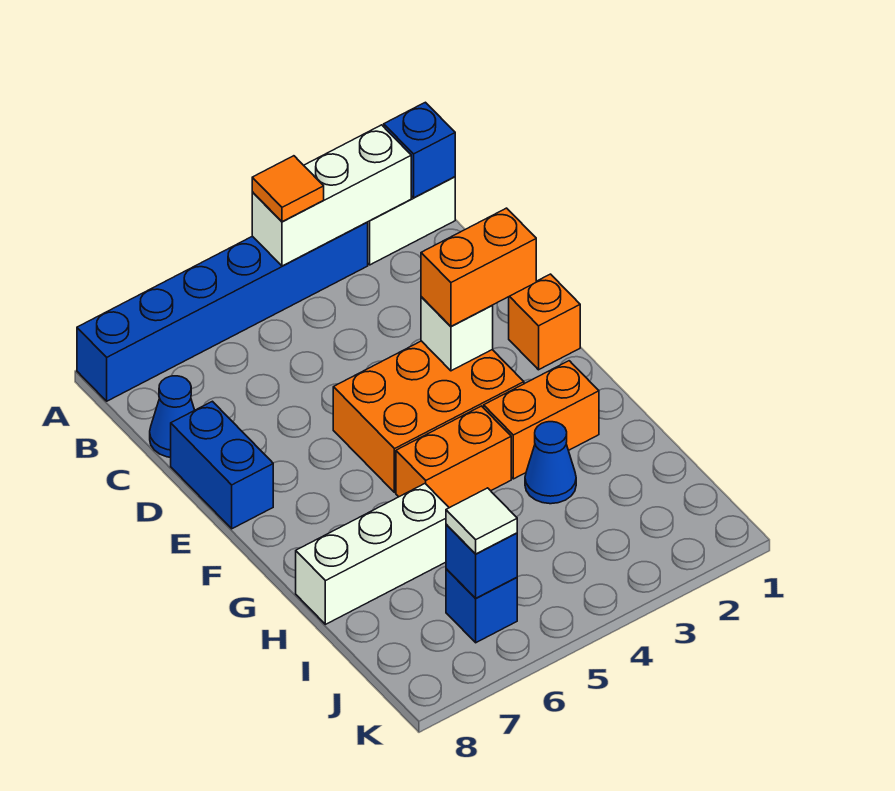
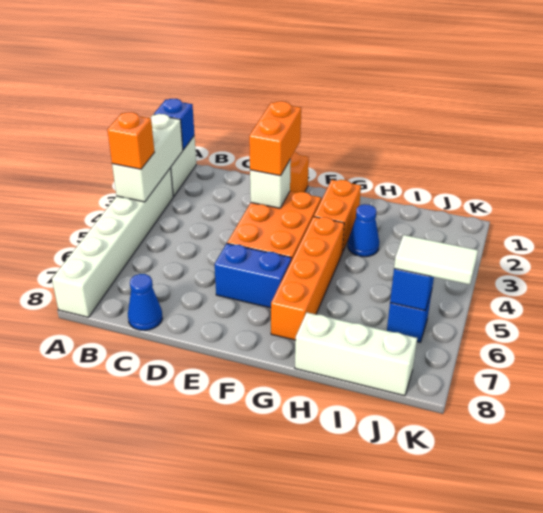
blue 1x6 brick [77,222,368,401] -> white 1x6 brick [52,168,173,317]
orange 1x1 tile [252,156,324,222] -> orange 1x1 brick [107,112,154,169]
blue 1x2 brick [171,401,273,529] -> blue 1x2 brick moved to [215,244,291,308]
orange 1x2 brick [396,406,511,508] -> orange 1x4 brick [271,217,344,340]
white 1x3 brick [296,484,449,624] -> white 1x3 brick turned to [295,312,417,396]
white 1x1 tile [446,488,517,554] -> white 1x2 tile [394,235,478,285]

